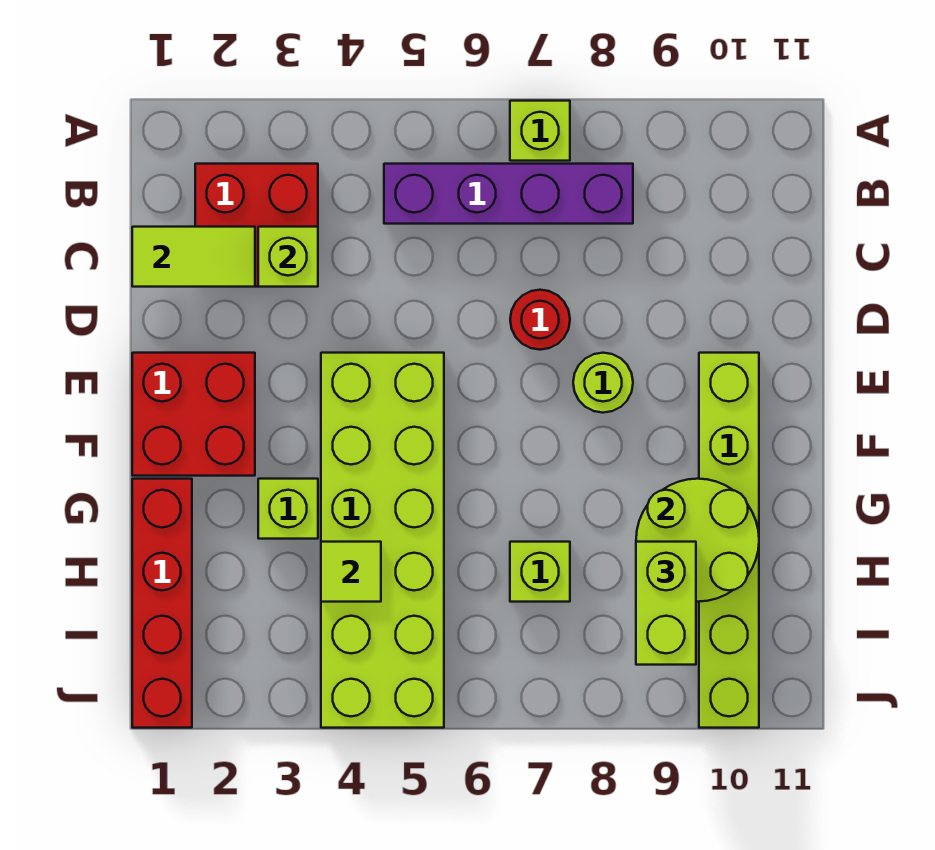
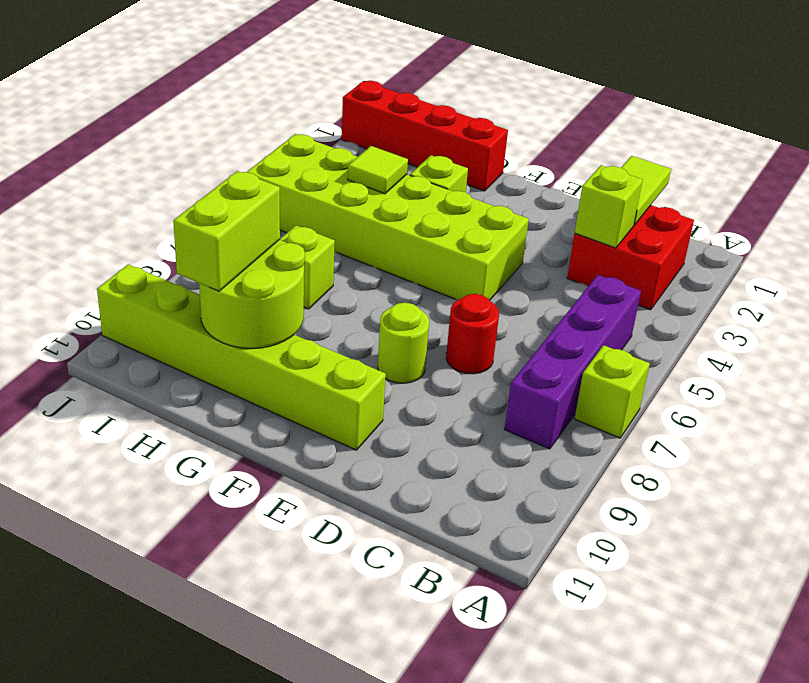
red 2x2 brick [132,353,255,476] -> none
lime 1x2 brick [636,542,696,665] -> lime 1x2 brick turned to [173,171,280,291]

